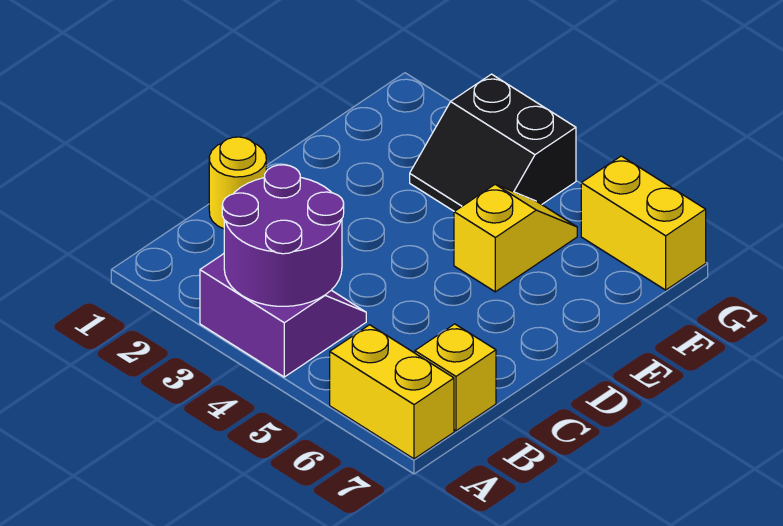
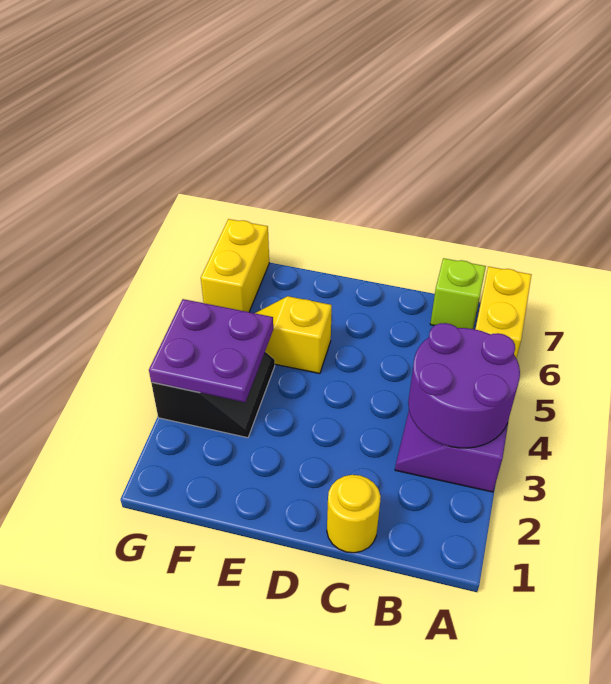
yellow 1x1 brick [415,324,496,431] -> lime 1x1 brick [430,258,486,329]
none -> purple 2x2 plate [149,299,273,402]

